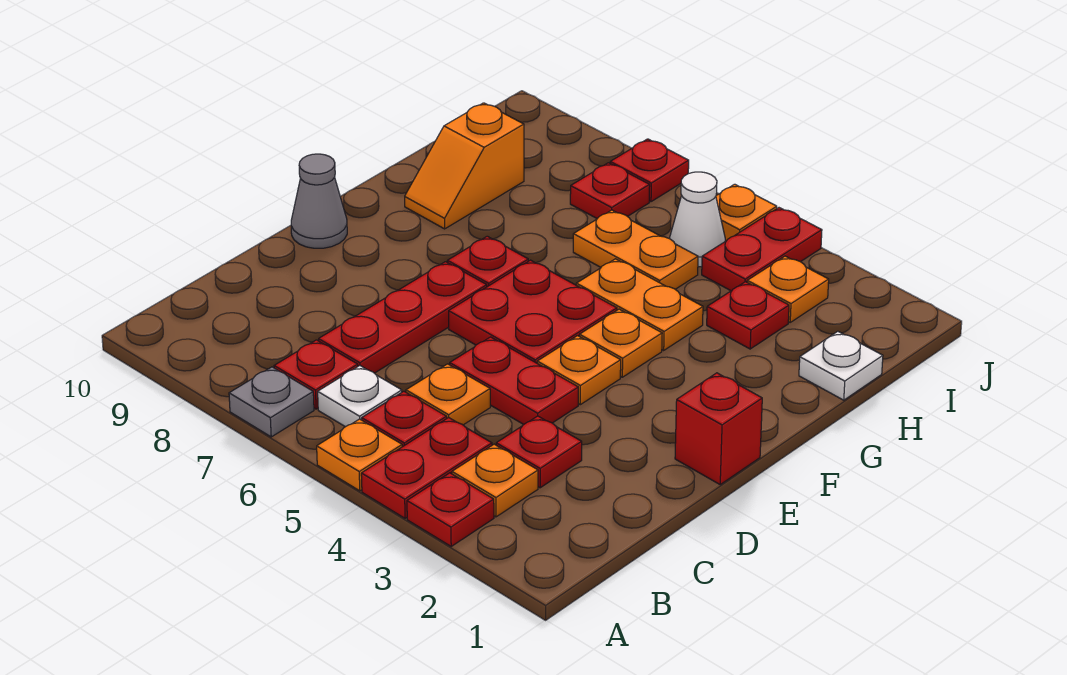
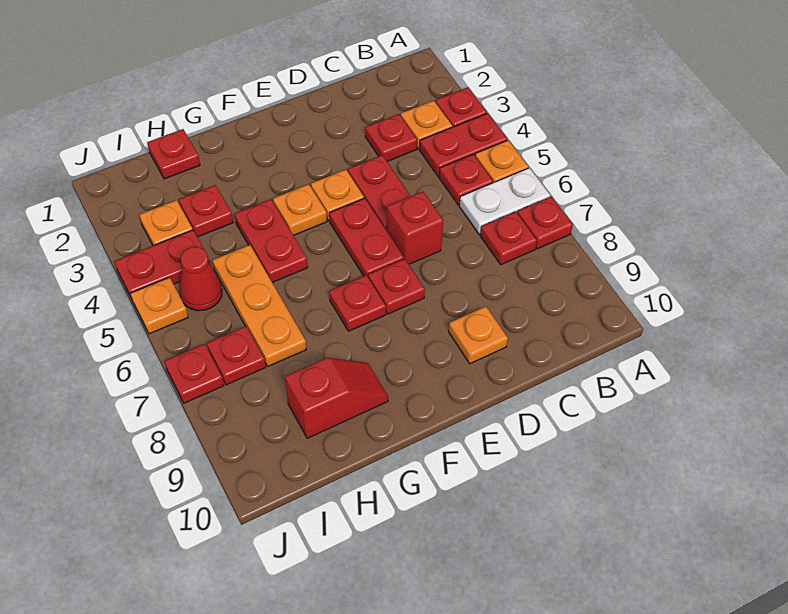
grey 1x1 plate [229,367,314,437] -> red 1x1 plate [517,196,573,249]
white 1x1 plate [318,366,402,427] -> white 1x2 plate [459,168,550,234]
orange 1x1 plate [406,364,490,425] -> orange 1x1 plate moved to [449,306,508,364]
red 1x3 plate [319,262,487,373] -> red 1x1 plate [368,259,425,314]
red 1x1 brick [675,373,762,484] -> red 1x1 brick moved to [386,191,443,264]
red 2x2 plate [449,260,617,363] -> red 1x2 plate [329,198,404,277]
grey 1x1 cone [291,154,347,248] -> none
orange 1x2 plate [576,259,703,350] -> red 1x2 plate [235,199,308,283]
orange 1x2 slope [405,103,524,229] -> red 1x2 slope [285,358,388,438]
white 1x1 plate [799,331,883,400] -> red 1x1 plate [147,129,200,179]
orange 1x2 plate [573,210,698,289] -> orange 1x3 plate [212,245,306,366]
white 1x1 cone [669,172,725,267] -> red 1x1 cone [179,247,222,311]

